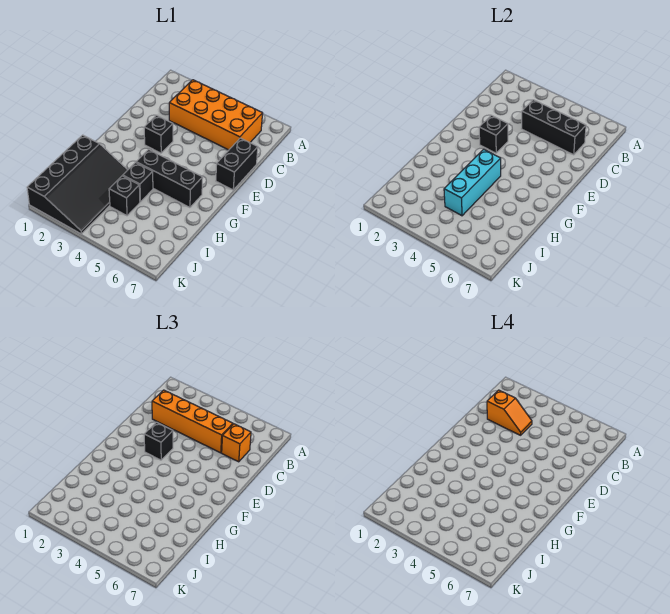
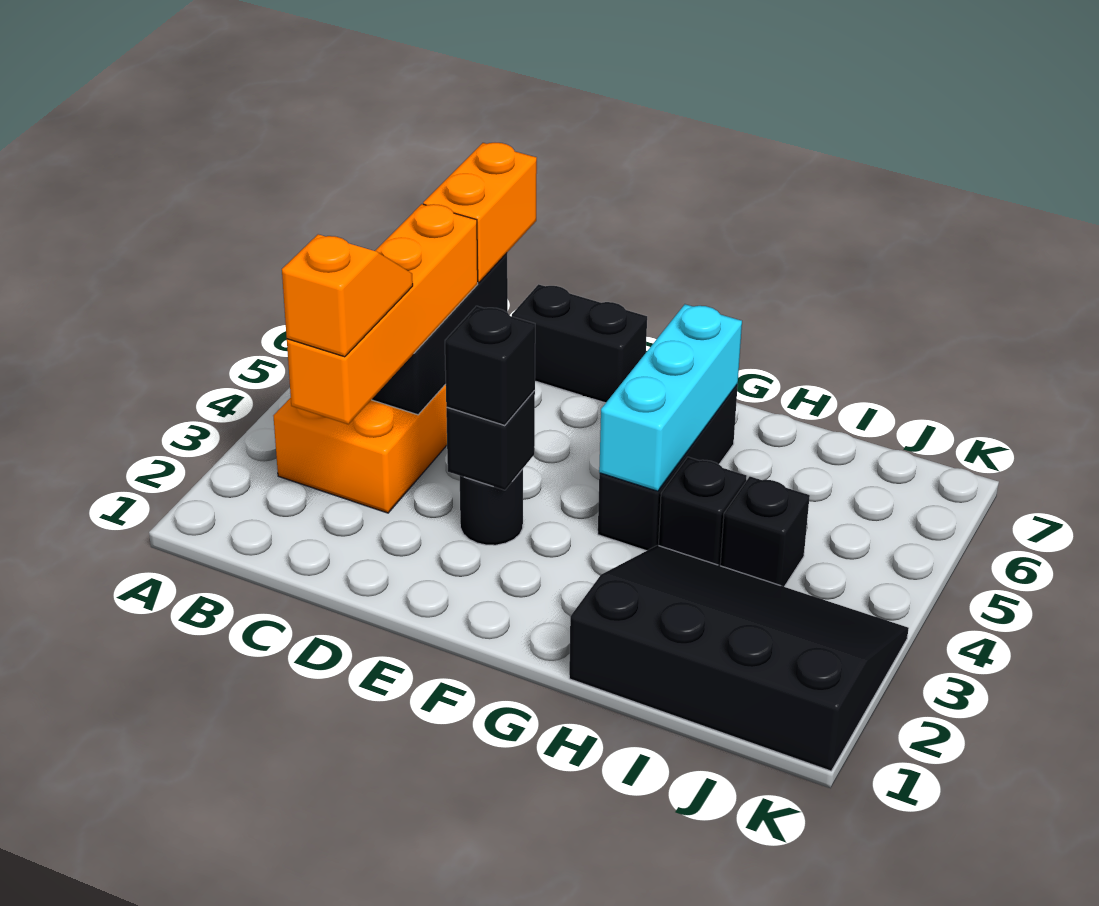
orange 1x1 brick [222,424,251,462] -> orange 1x2 brick [423,143,537,283]
black 1x1 brick [144,115,173,153] -> black 1x1 round brick [460,469,523,545]
cyan 1x3 brick [444,149,501,216] -> cyan 1x3 brick turned to [599,304,742,491]

